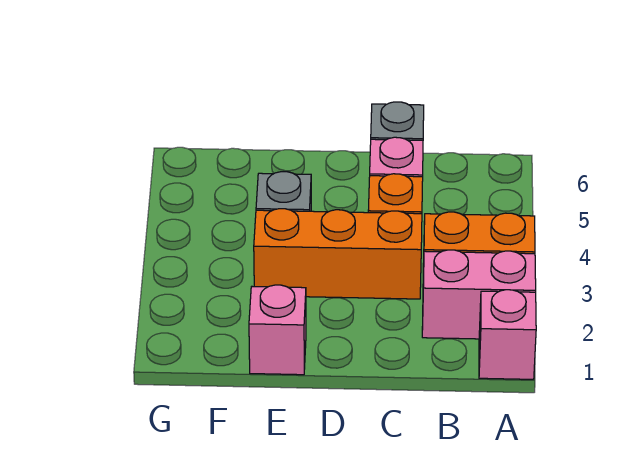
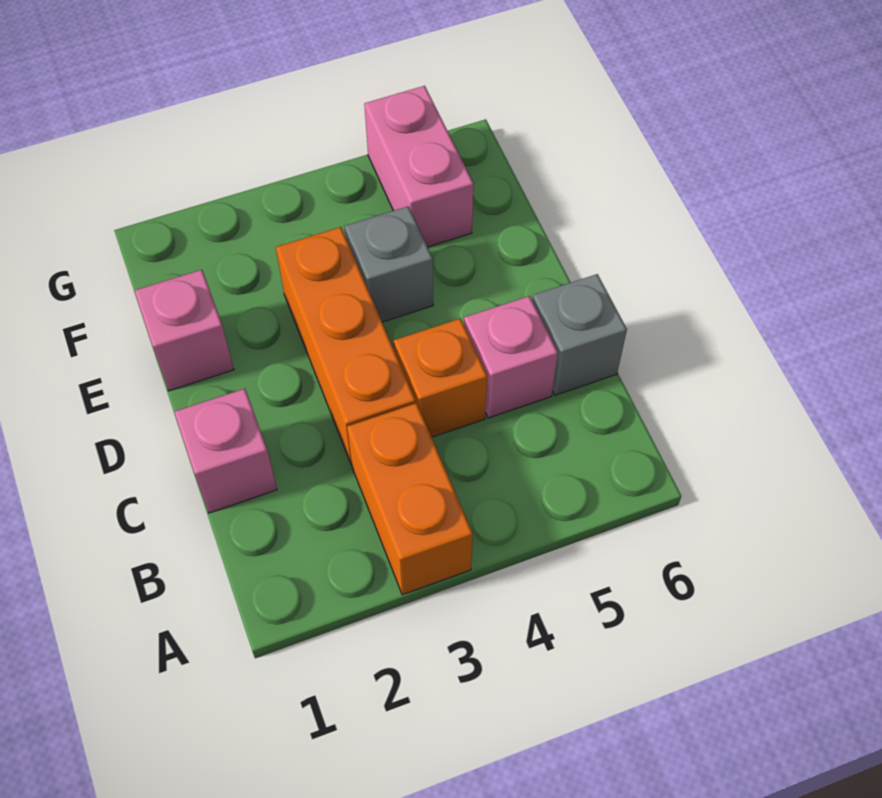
pink 1x1 brick [479,290,536,379] -> pink 1x1 brick moved to [174,389,277,513]
pink 1x2 brick [422,250,536,339] -> pink 1x2 brick moved to [364,86,474,247]

